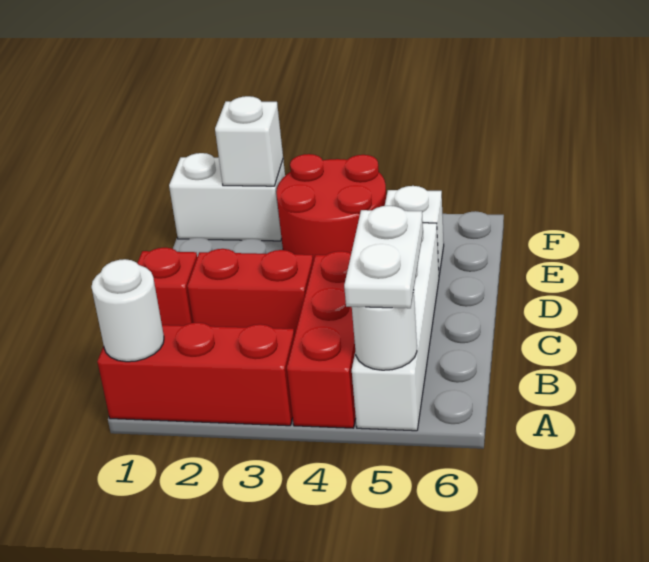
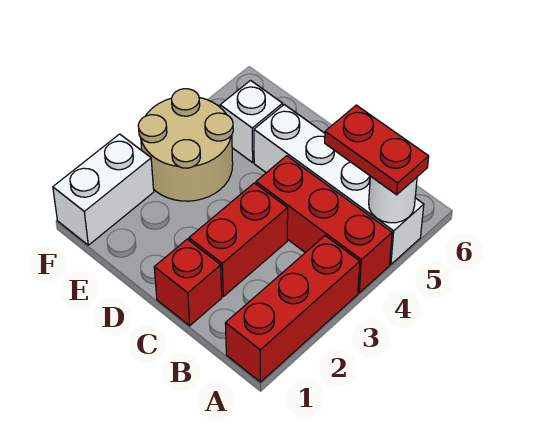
white 1x1 round brick [92,259,164,362] -> none
white 1x2 plate [344,206,423,308] -> red 1x2 plate [325,105,429,195]
red 2x2 round brick [276,154,386,262] -> tan 2x2 round brick [138,89,233,201]
white 1x1 brick [215,96,283,186] -> none

